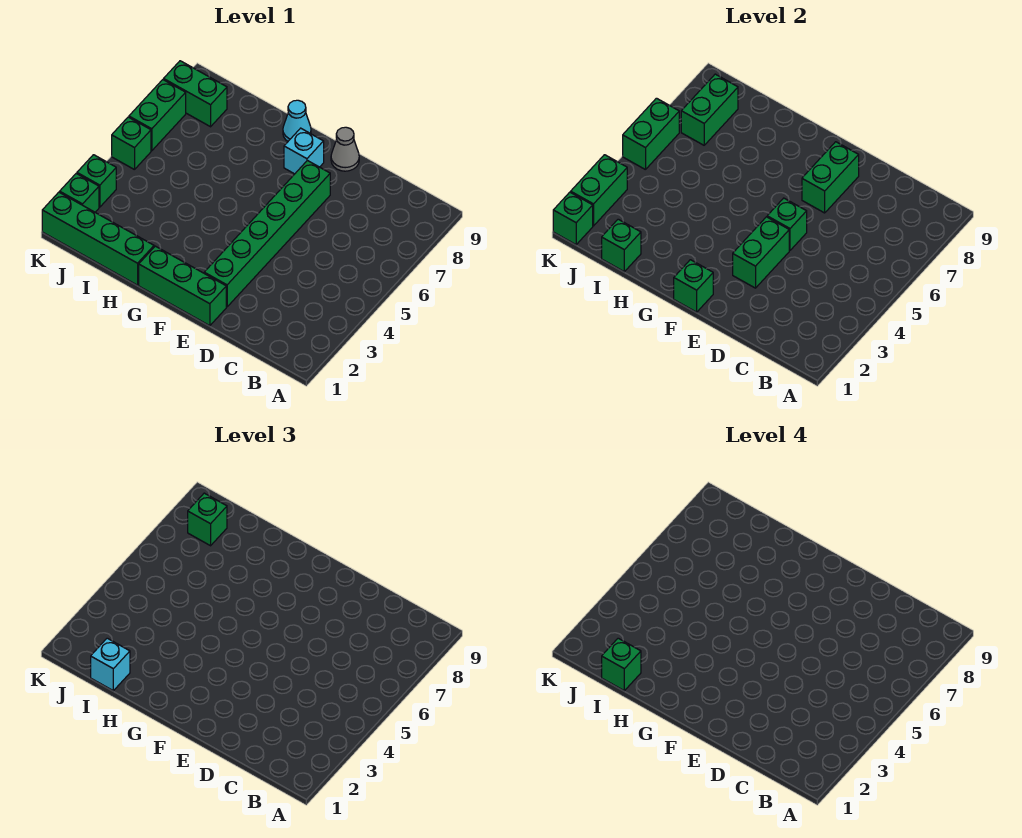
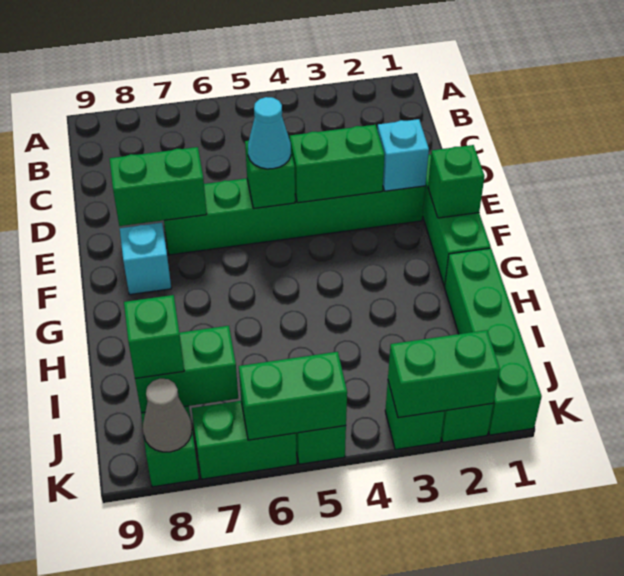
grey 1x1 cone [331,127,359,171] -> grey 1x1 cone moved to [143,379,192,452]
cyan 1x1 cone [283,100,311,141] -> cyan 1x1 cone moved to [248,97,291,169]
green 1x1 brick [602,219,641,272] -> none
cyan 1x1 brick [91,638,130,691] -> cyan 1x1 brick moved to [377,119,429,191]
green 1x1 brick [602,638,641,691] -> none
green 1x1 brick [553,192,593,245] -> none

